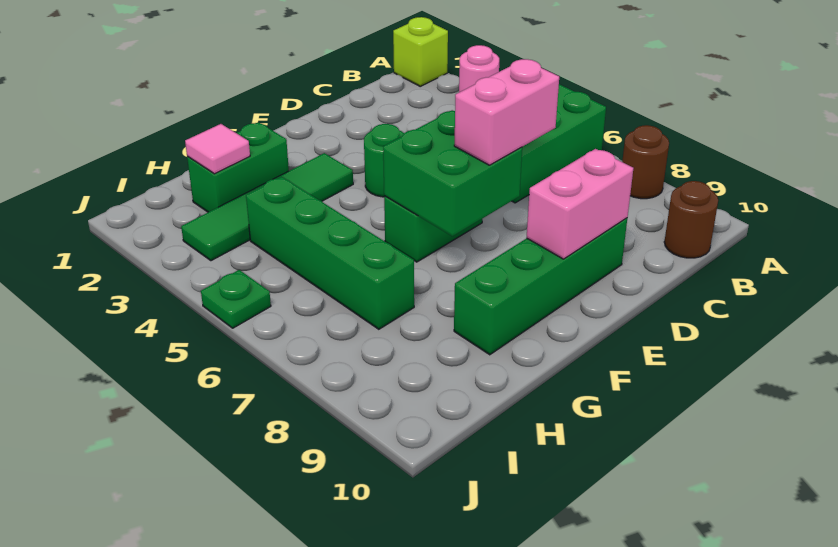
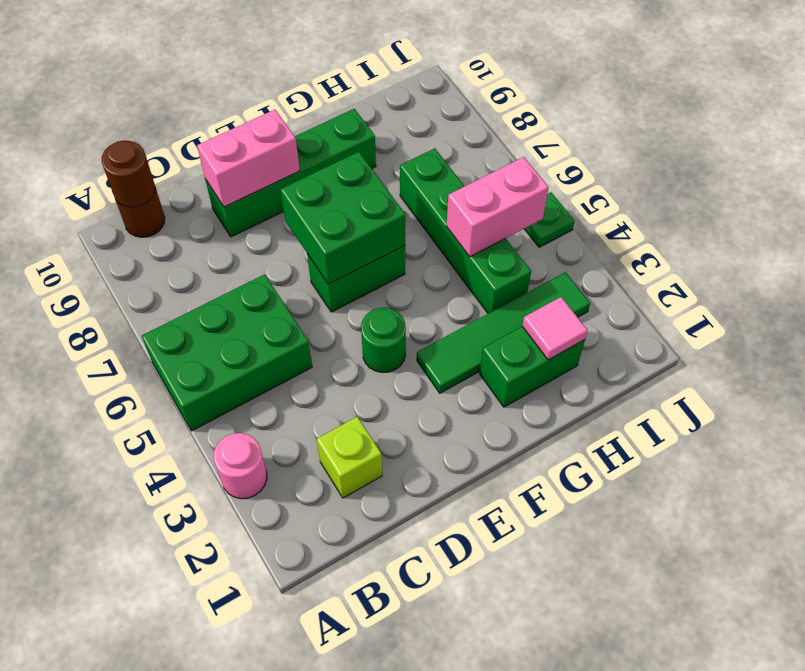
lime 1x1 brick [393,17,448,86] -> lime 1x1 brick moved to [317,417,382,498]
brown 1x1 round brick [622,125,669,199] -> brown 1x1 round brick moved to [102,141,155,207]
pink 1x2 brick [454,59,559,165] -> pink 1x2 brick moved to [447,157,549,257]

